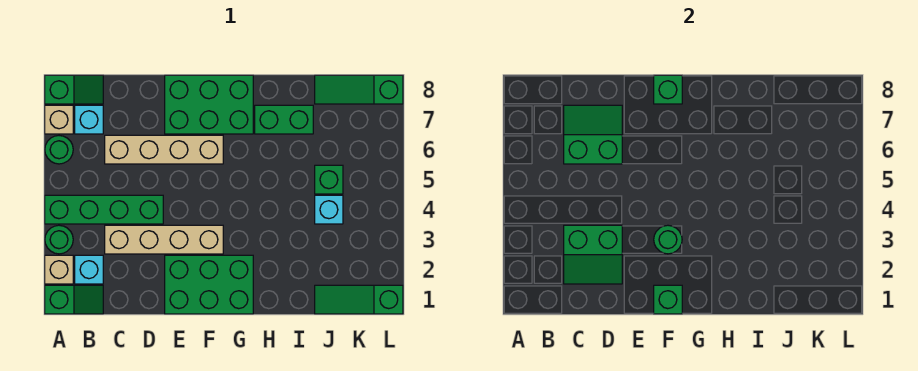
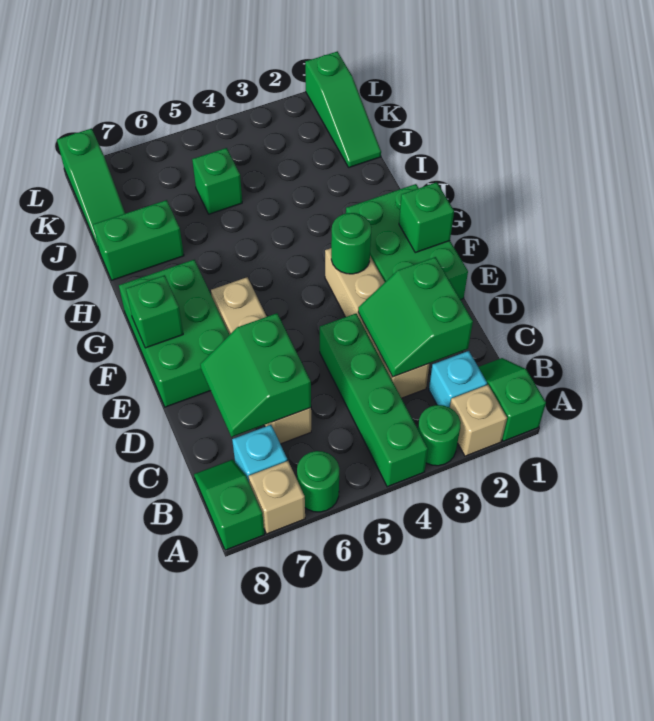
green 2x2 slope [564,225,622,284] -> green 2x2 slope turned to [358,257,473,377]
green 1x2 brick [255,105,313,134] -> green 1x2 brick turned to [93,200,184,280]
cyan 1x1 brick [315,195,343,224] -> none

